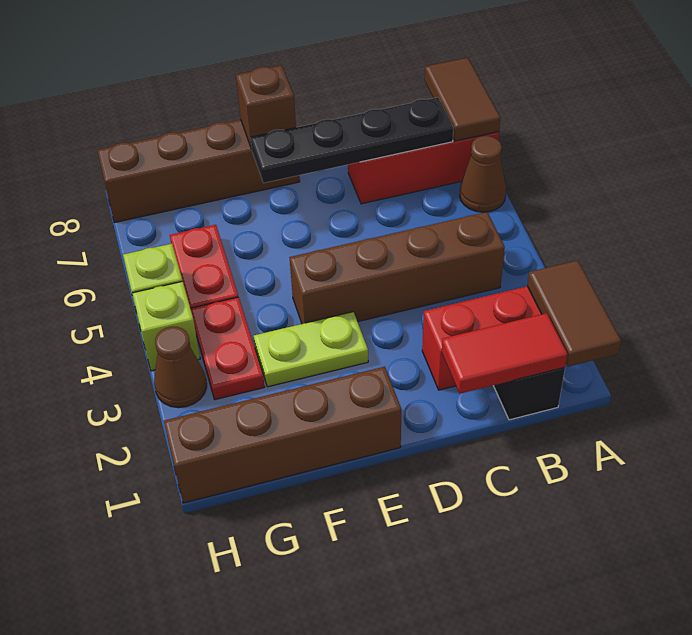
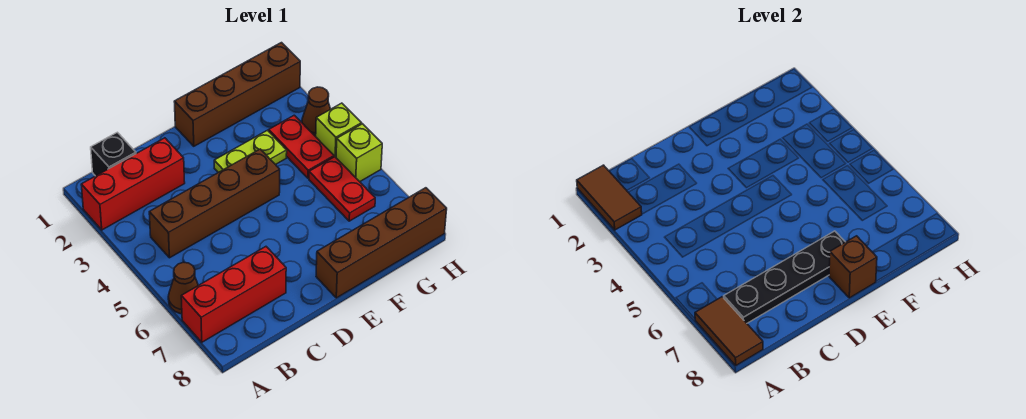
red 1x2 tile [442,313,568,394] -> none

